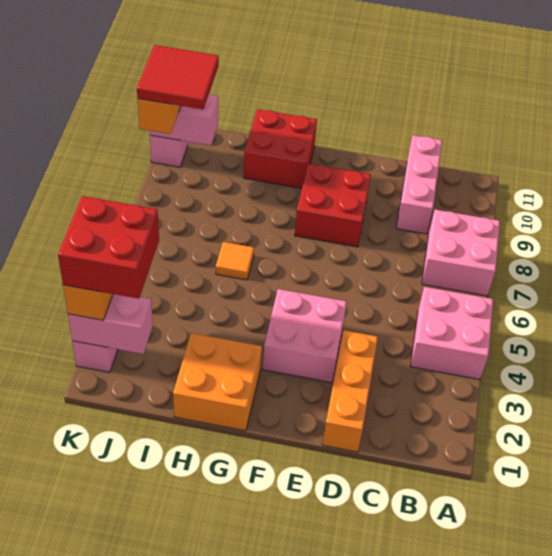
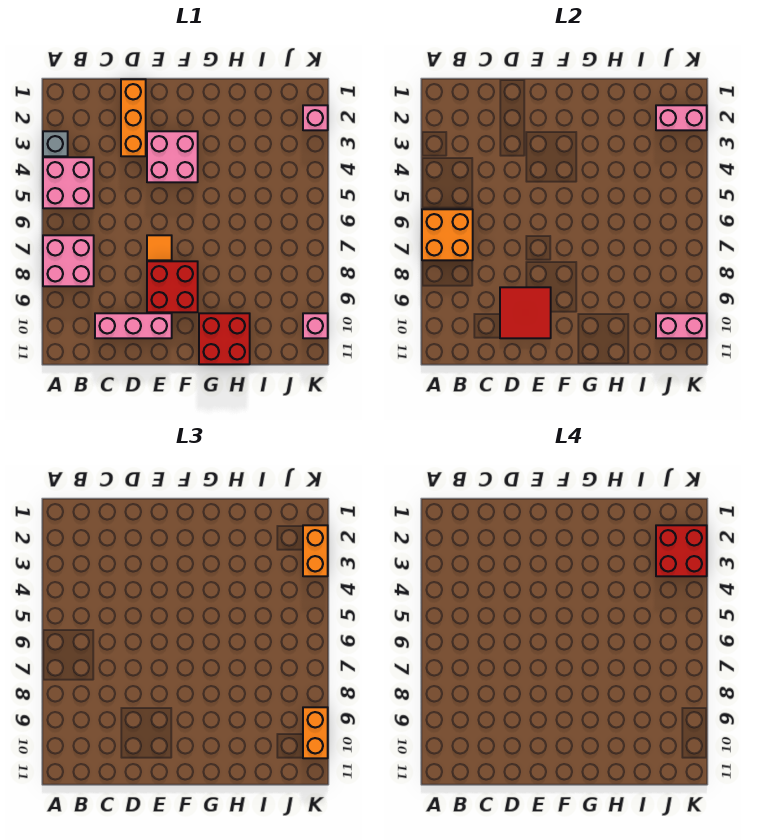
none -> grey 1x1 brick [43,131,68,156]
pink 1x3 brick [396,135,442,234] -> pink 1x3 brick turned to [95,313,172,338]
orange 2x2 brick [173,333,262,431] -> orange 2x2 brick moved to [422,209,473,260]
orange 1x1 tile [216,242,254,280] -> orange 1x1 tile moved to [147,235,172,260]
red 2x2 tile [137,45,219,109] -> red 2x2 tile moved to [500,287,551,338]

